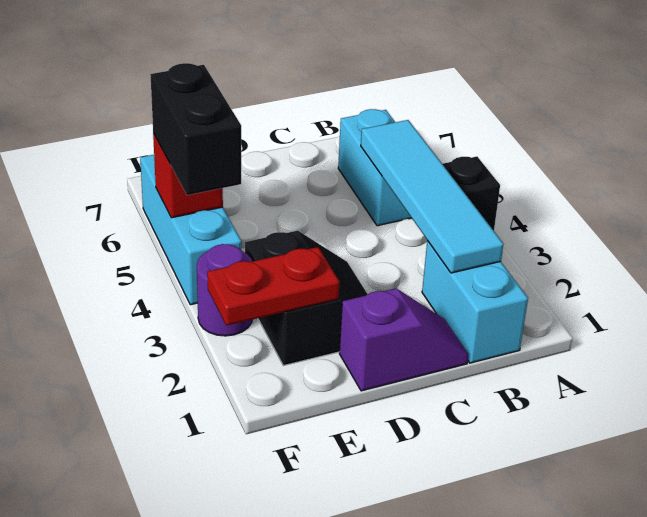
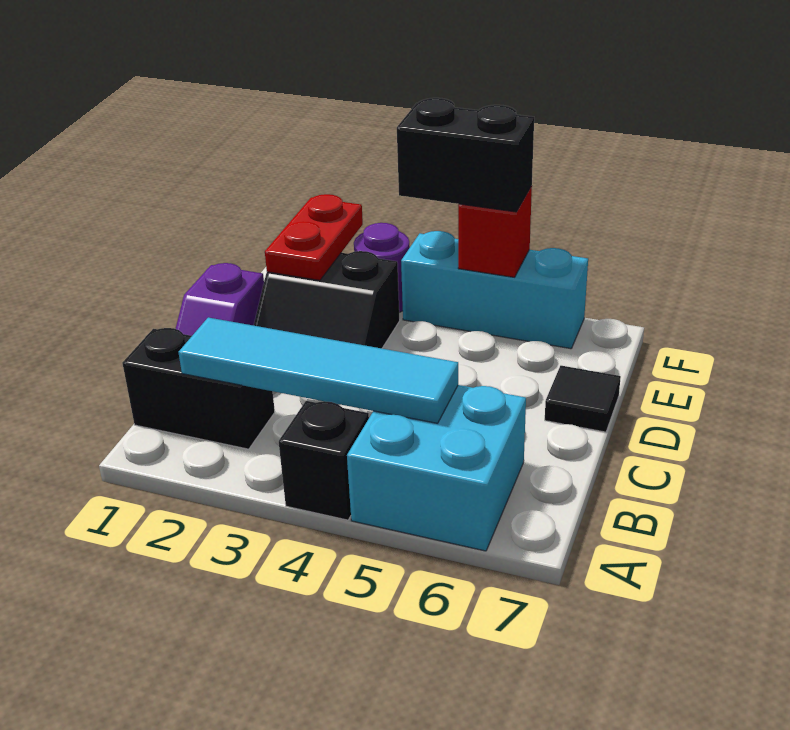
cyan 1x2 brick [422,240,528,363] -> black 1x2 brick [122,328,275,449]
cyan 1x2 brick [338,109,411,226] -> cyan 2x2 brick [347,385,526,551]
none -> black 1x1 tile [545,366,621,432]

